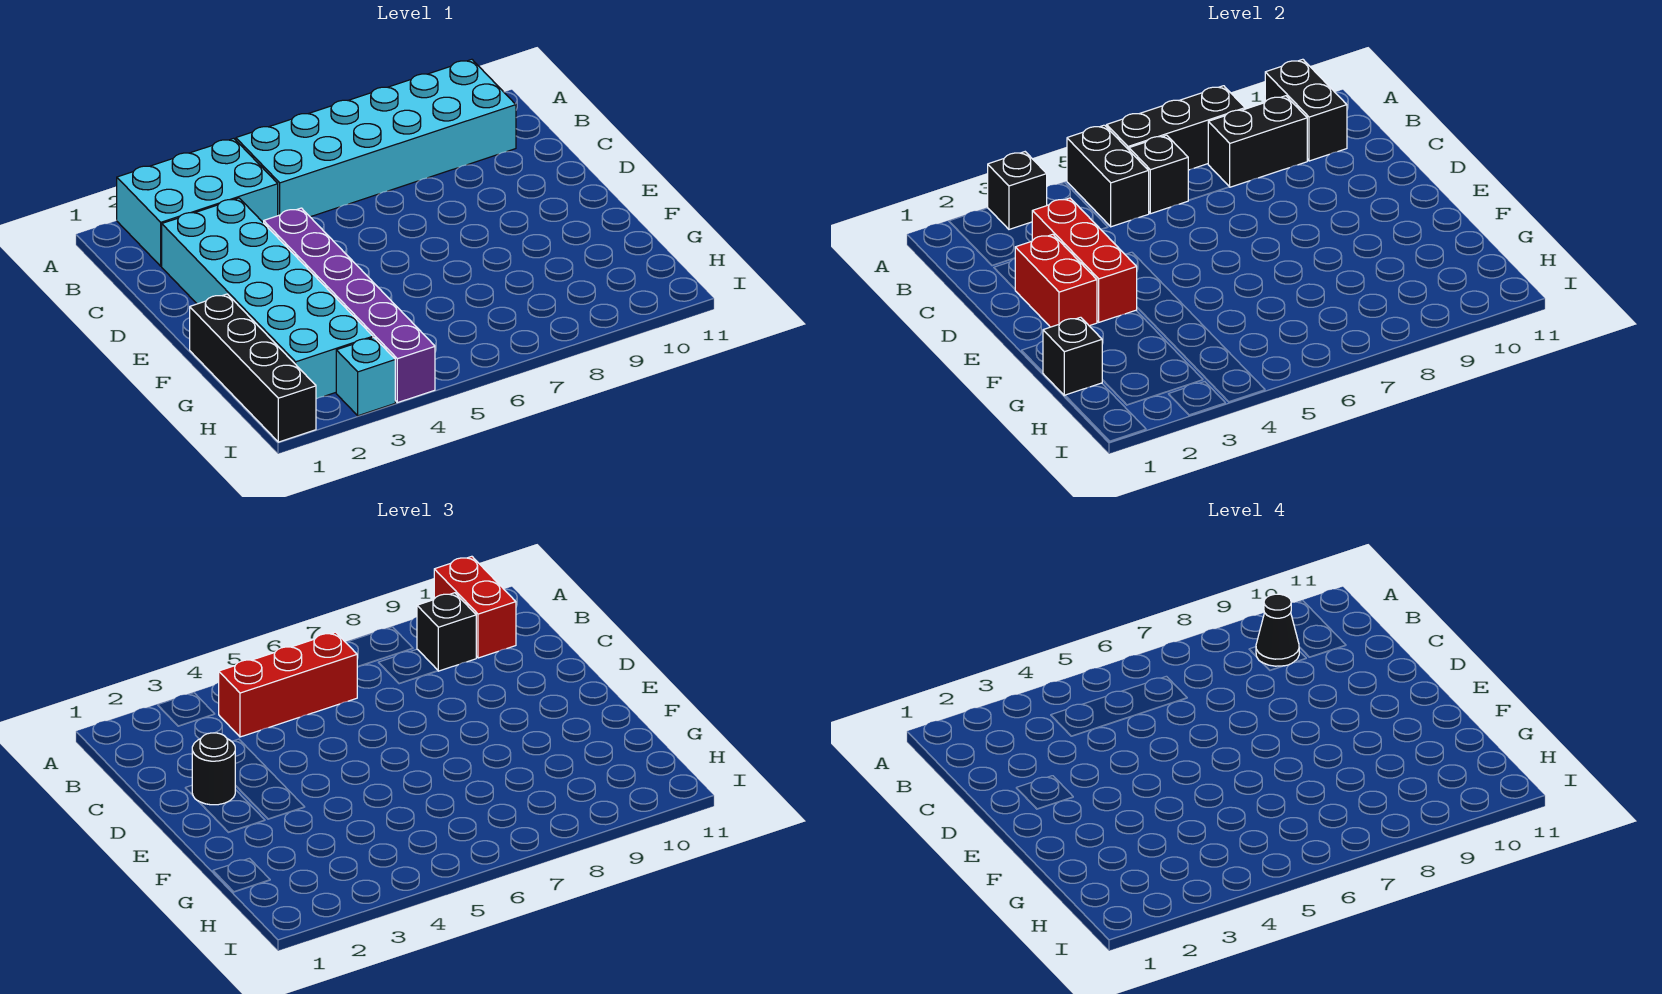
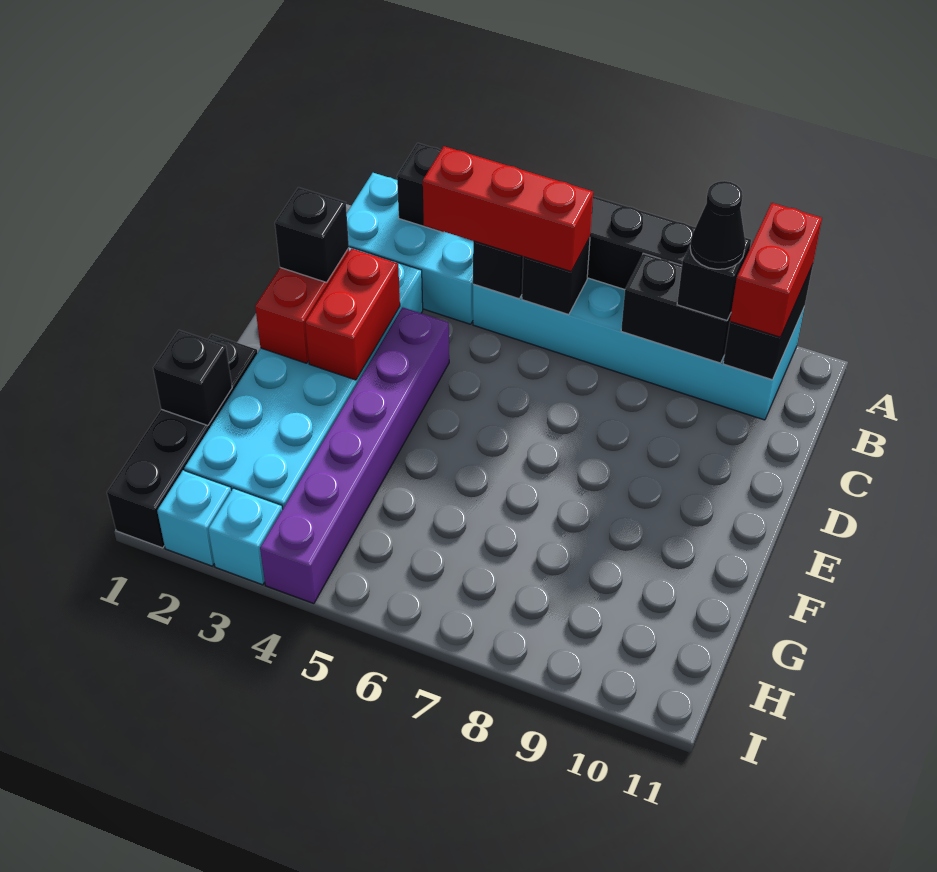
red 1x3 brick [1032,198,1137,322] -> red 1x2 brick [305,248,400,380]
black 1x1 round brick [192,733,235,805] -> black 1x1 brick [275,187,349,282]
none -> cyan 1x1 brick [157,470,231,566]

